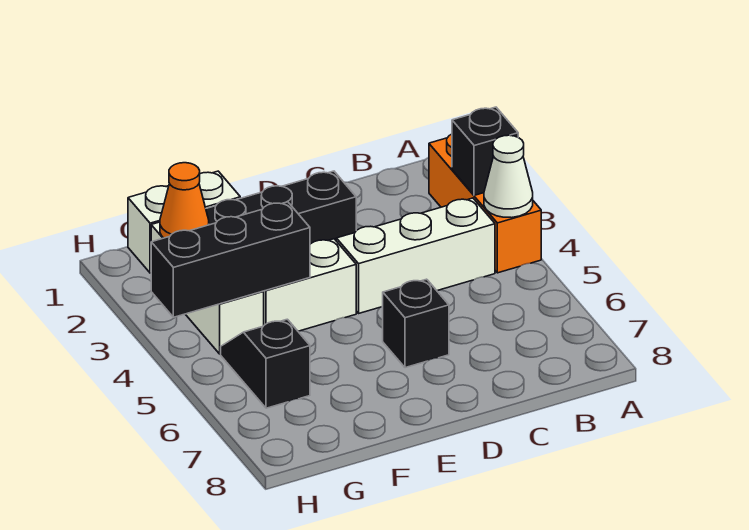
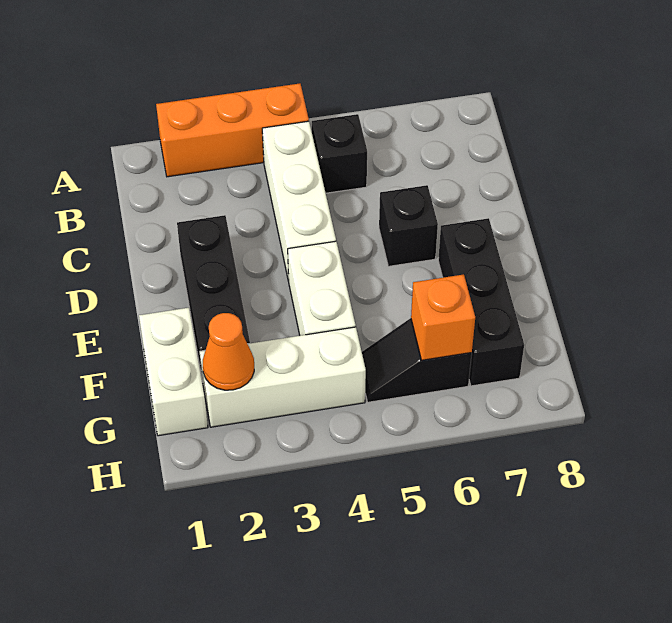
black 1x1 brick [452,107,518,195] -> black 1x1 brick moved to [312,114,367,193]
white 1x1 cone [484,135,533,218] -> none
black 1x3 brick [151,202,310,317] -> black 1x3 brick moved to [438,218,524,386]
none -> orange 1x1 brick [411,274,475,360]

